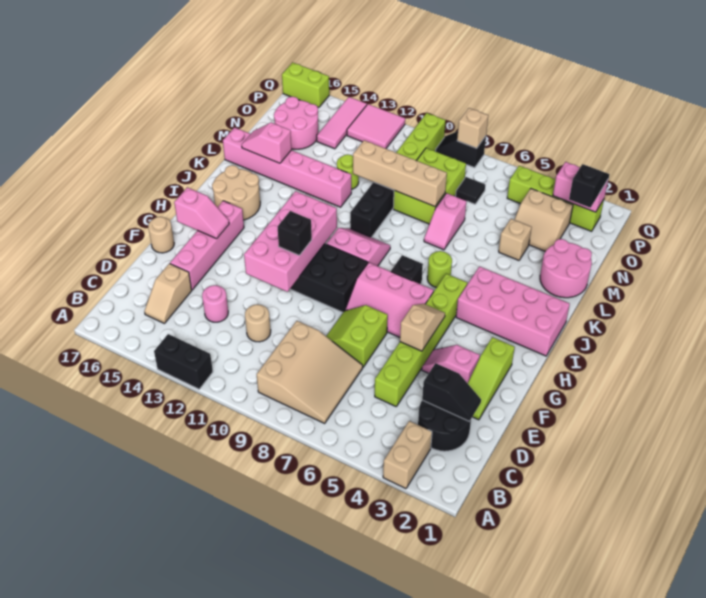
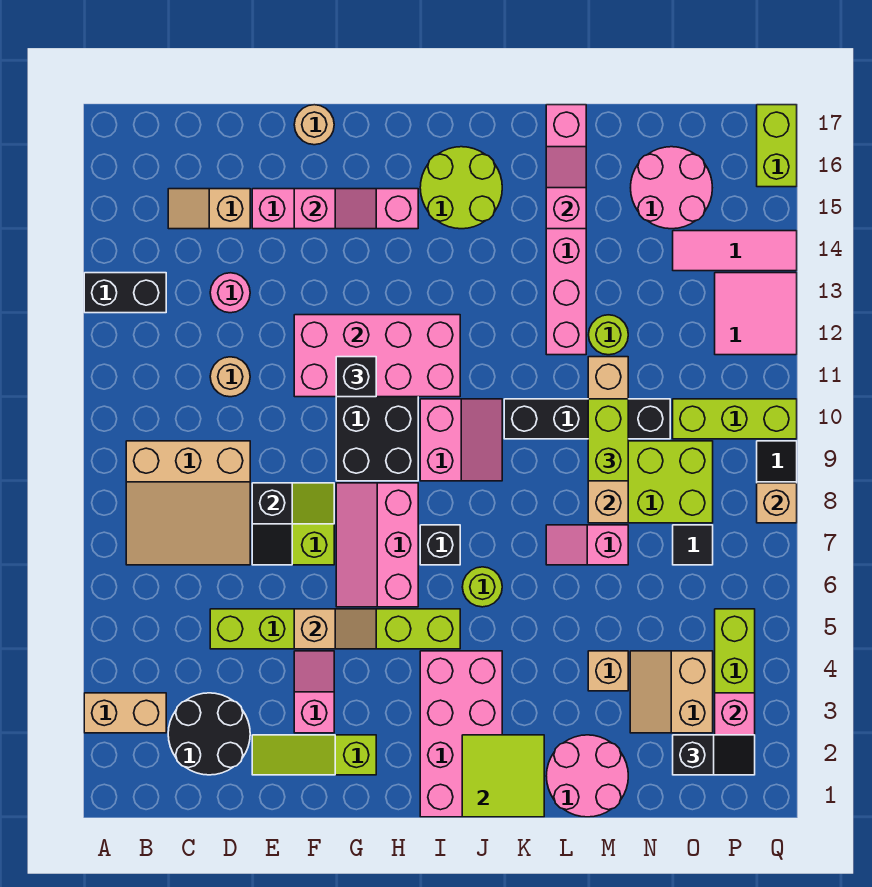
black 1x2 brick [154,334,213,389] -> black 1x2 brick turned to [84,273,166,313]
black 1x2 slope [422,363,481,421] -> black 1x2 slope moved to [252,483,292,565]
pink 1x2 slope [174,187,229,239] -> pink 1x2 slope turned to [294,189,376,229]
tan 2x2 round brick [212,165,260,220] -> lime 2x2 round brick [420,147,502,229]
none -> lime 2x2 tile [462,735,544,817]
none -> lime 1x2 brick [588,399,628,481]

